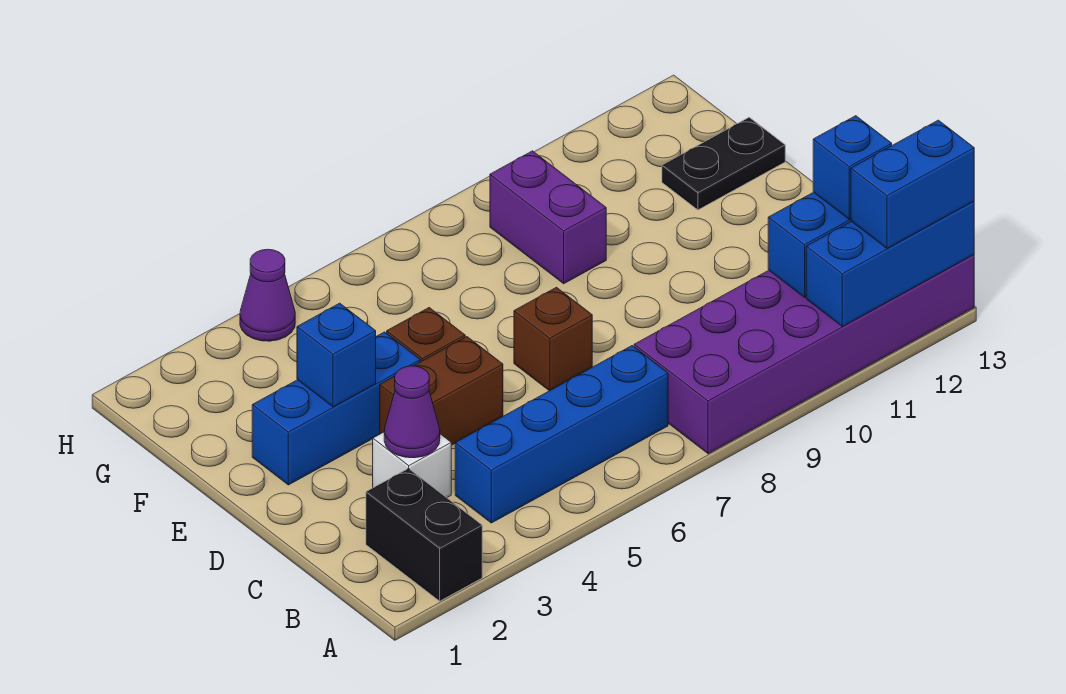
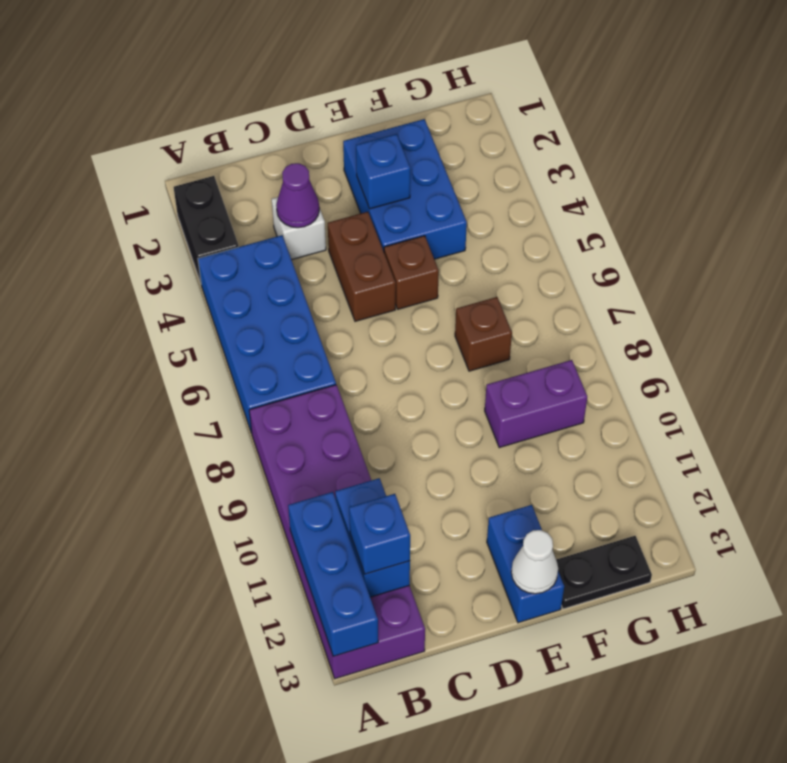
black 1x2 brick [366,468,482,601] -> black 1x2 brick turned to [174,176,239,283]
blue 1x2 brick [851,120,974,248] -> blue 1x2 brick moved to [487,505,564,623]
blue 1x4 brick [455,346,668,523] -> blue 2x4 brick [198,235,336,433]
brown 1x1 brick [514,287,592,391] -> brown 1x1 brick moved to [455,297,512,371]
blue 1x3 brick [252,332,420,485] -> blue 2x3 brick [343,119,467,259]
none -> white 1x1 cone [511,530,558,594]
black 1x2 plate [662,117,785,210] -> black 1x2 plate turned to [556,536,652,609]
purple 1x1 cone [240,249,295,341] -> none

